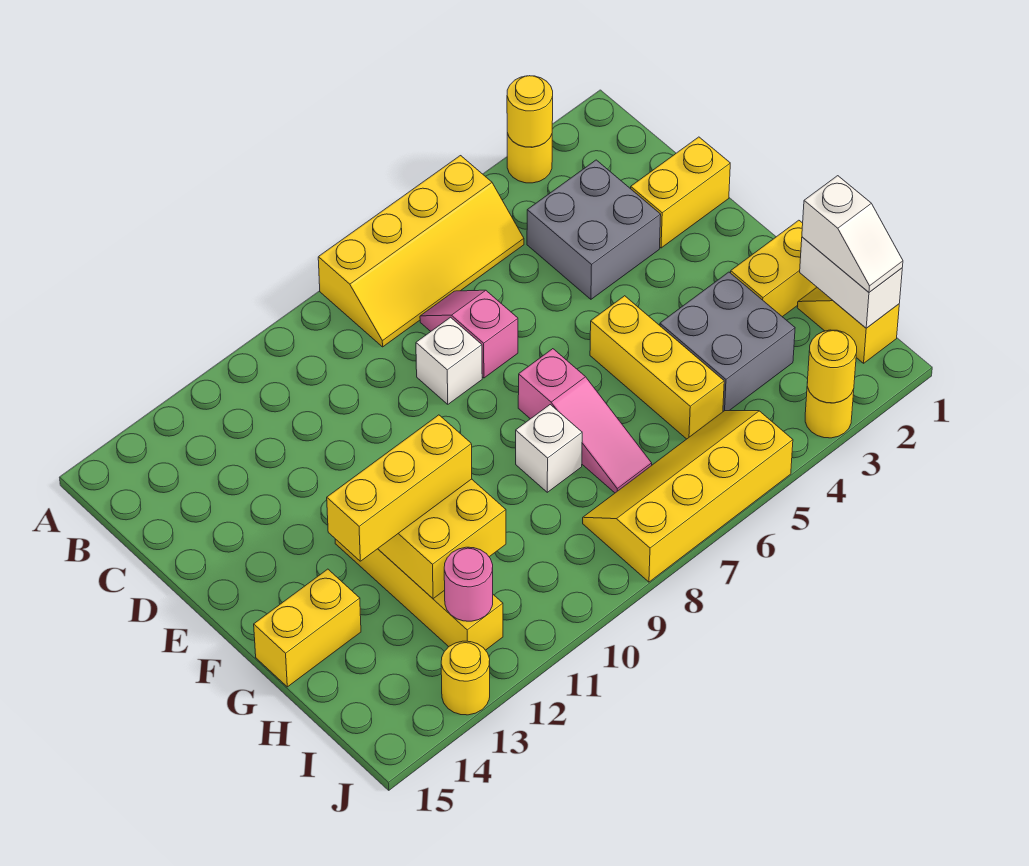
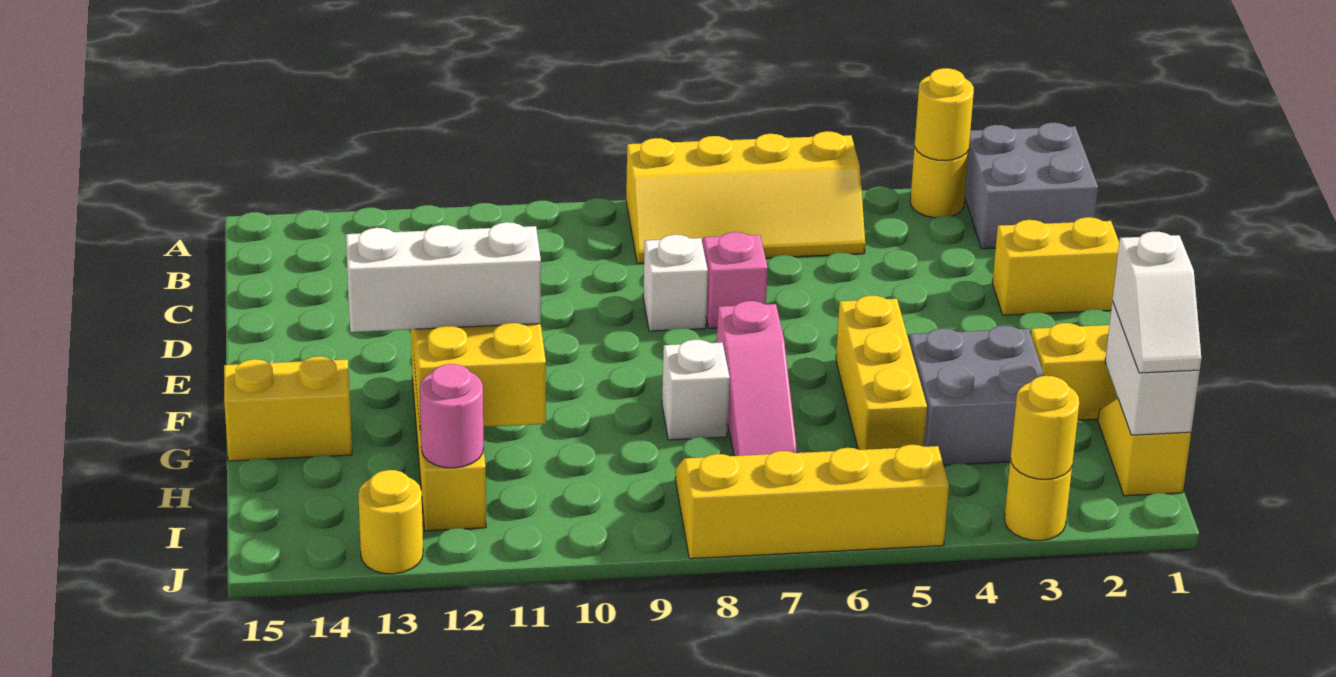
grey 2x2 brick [527,160,661,299] -> grey 2x2 brick moved to [965,123,1098,249]
yellow 1x3 brick [327,415,472,561] -> white 1x3 brick [346,222,541,332]

